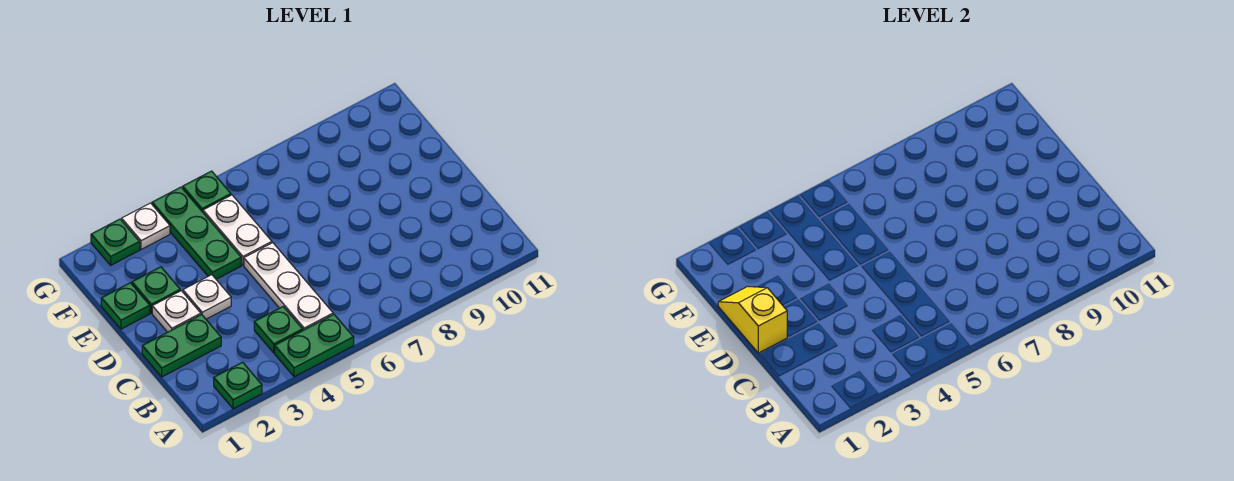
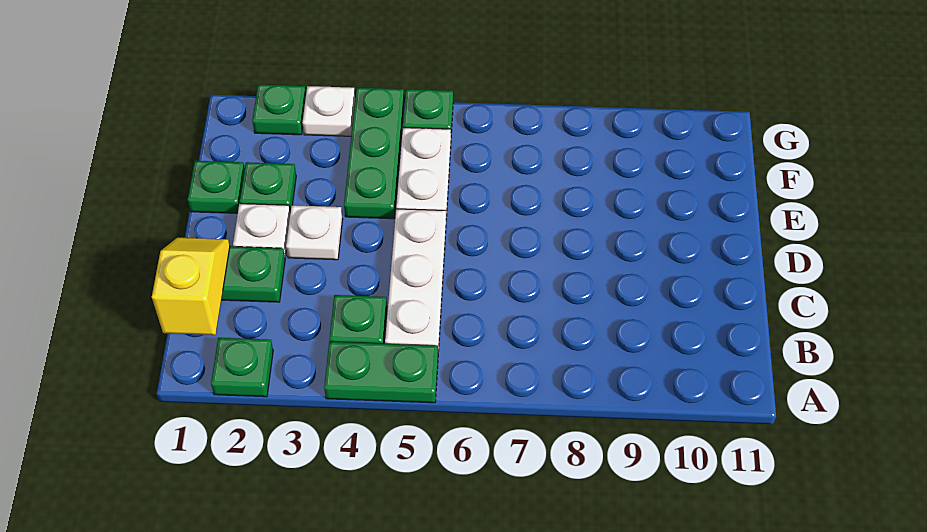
yellow 1x2 slope [718,286,787,353] -> yellow 1x2 slope moved to [152,238,230,335]

